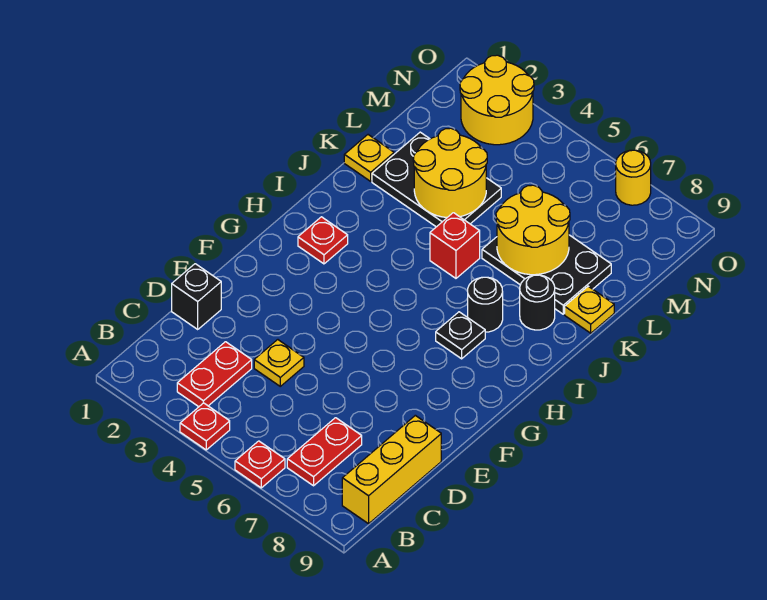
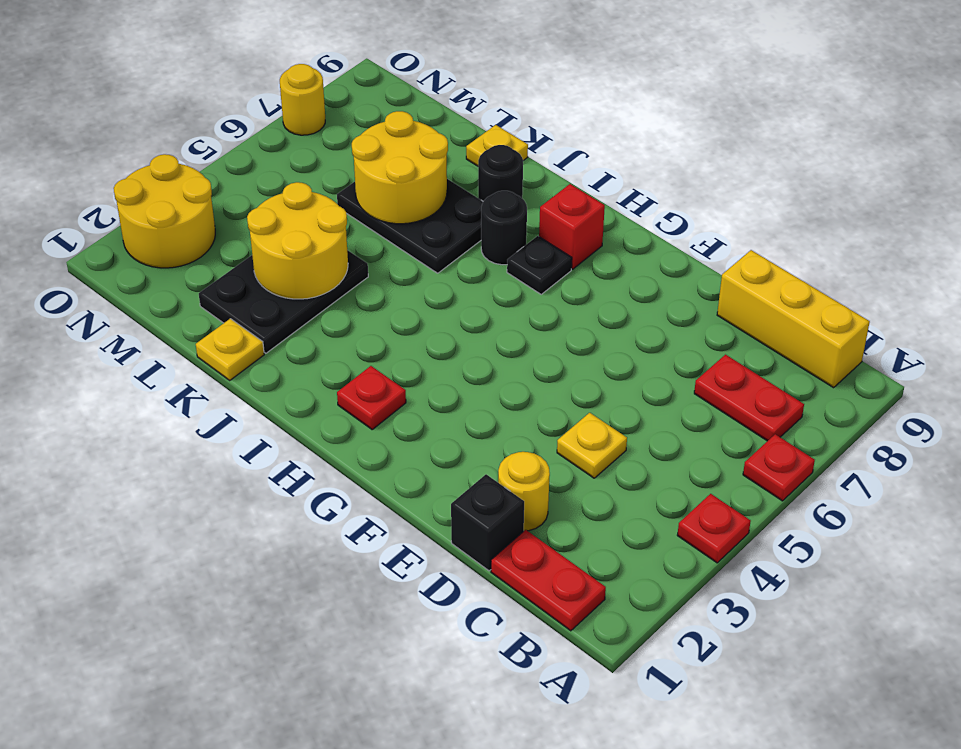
red 1x2 plate [177,342,252,407] -> red 1x2 plate moved to [491,530,606,631]
none -> yellow 1x1 round brick [498,452,550,531]
red 1x1 brick [430,213,480,278] -> red 1x1 brick moved to [539,184,605,269]
black 2x3 plate [482,235,611,314] -> black 2x3 plate turned to [337,179,483,273]

